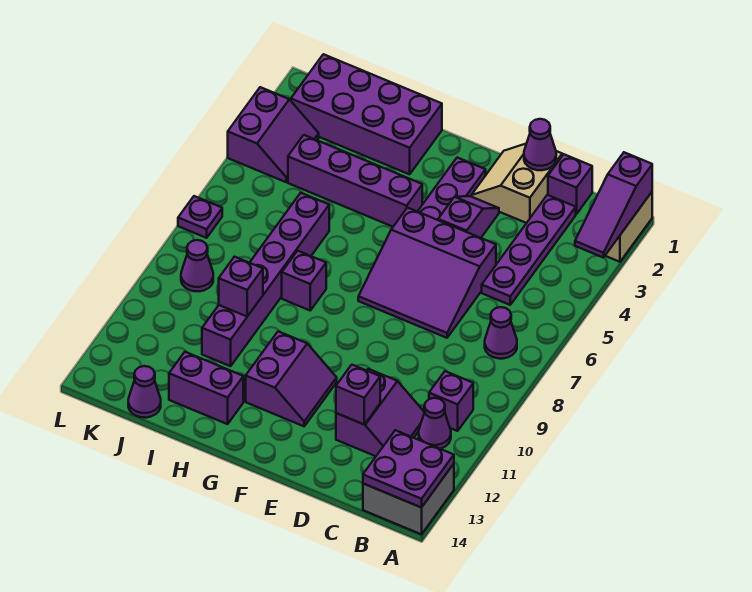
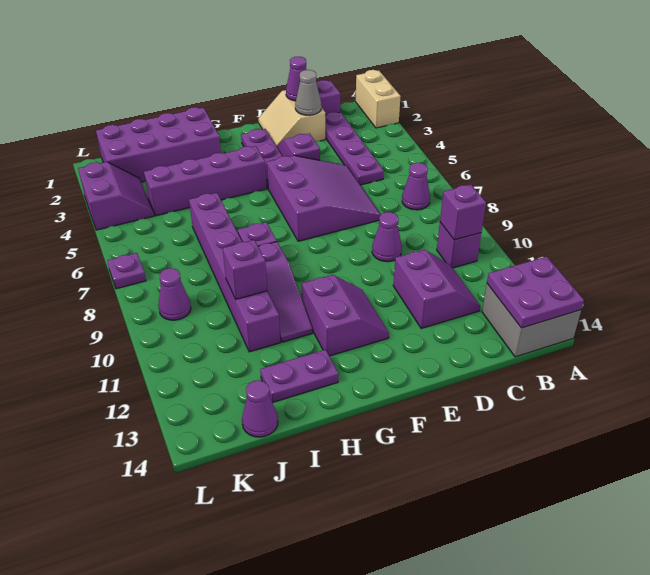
purple 1x3 slope [575,152,652,258] -> purple 1x3 slope moved to [258,242,312,342]
purple 1x1 cone [419,398,451,449] -> purple 1x1 cone moved to [372,212,402,262]
none -> grey 1x1 cone [295,70,321,115]
purple 3x3 slope [358,208,496,338] -> purple 3x3 slope turned to [267,155,381,241]
purple 1x1 brick [336,365,380,425] -> purple 1x1 brick moved to [440,184,486,240]
purple 1x2 brick [169,352,243,424] -> purple 1x2 plate [260,350,339,403]

